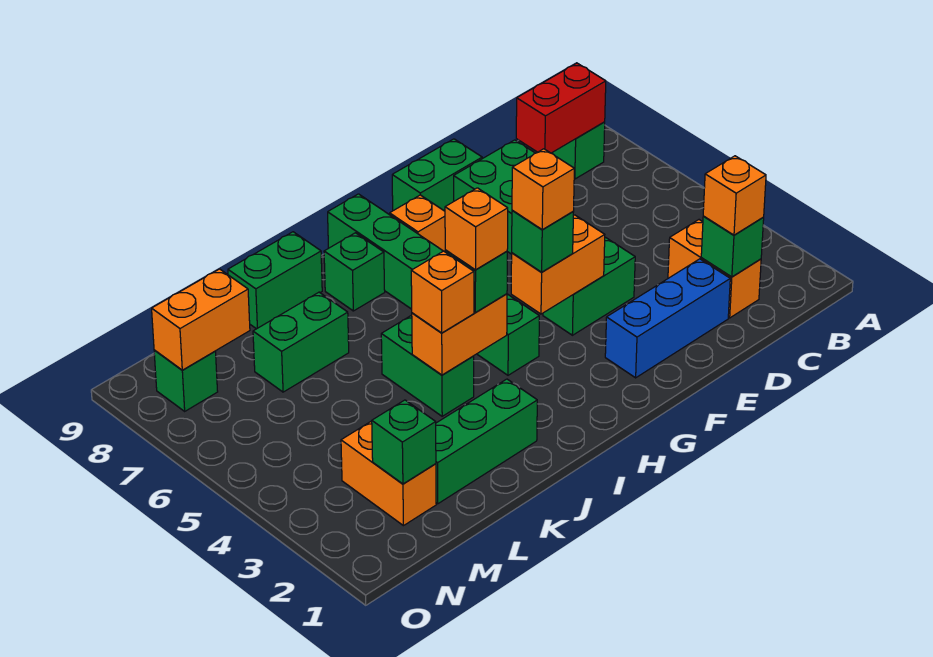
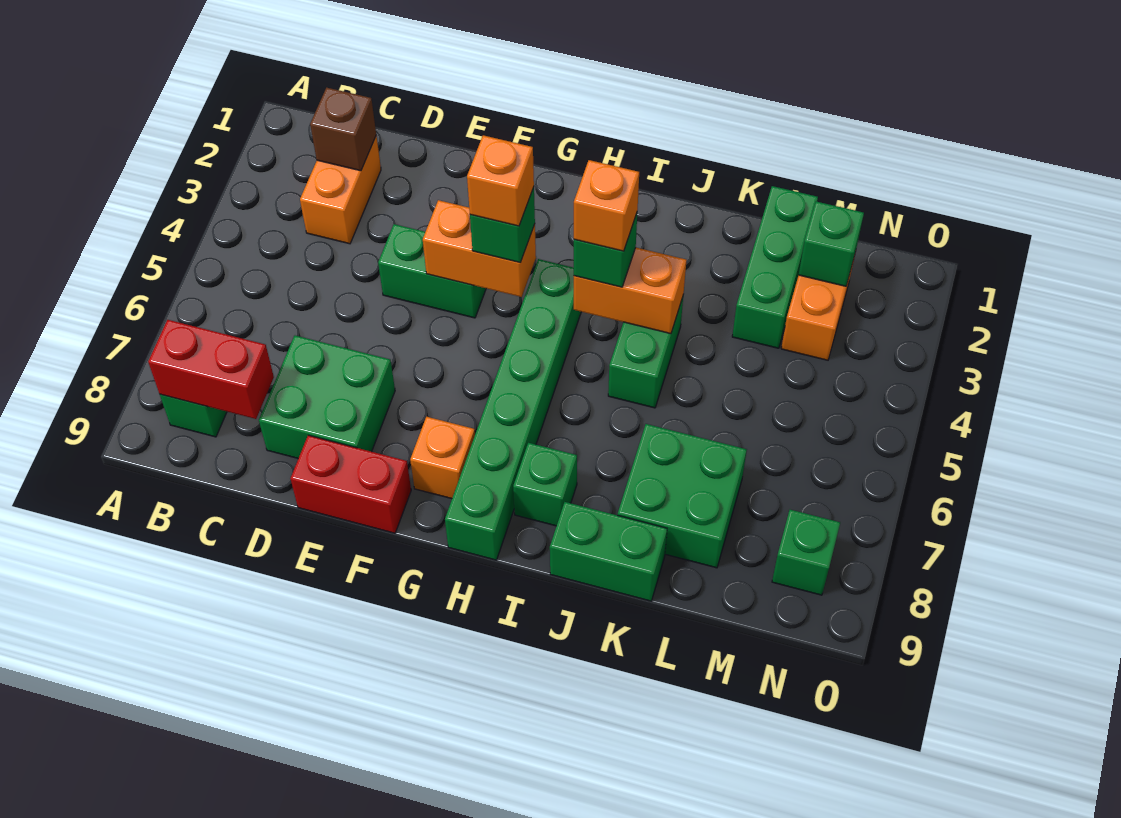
green 1x1 brick [701,216,764,277] -> brown 1x1 brick [310,88,376,171]
orange 1x1 brick [703,156,766,235] -> none
blue 1x3 brick [605,259,730,378] -> none
green 1x2 brick [392,139,482,211] -> red 1x2 brick [290,435,411,533]
green 1x3 brick [436,379,537,504] -> green 1x3 brick turned to [732,186,818,348]
orange 1x1 brick [411,251,474,333] -> none
green 1x2 brick [253,292,349,392] -> green 2x2 brick [618,424,747,568]
orange 1x2 brick [152,269,250,370] -> none

